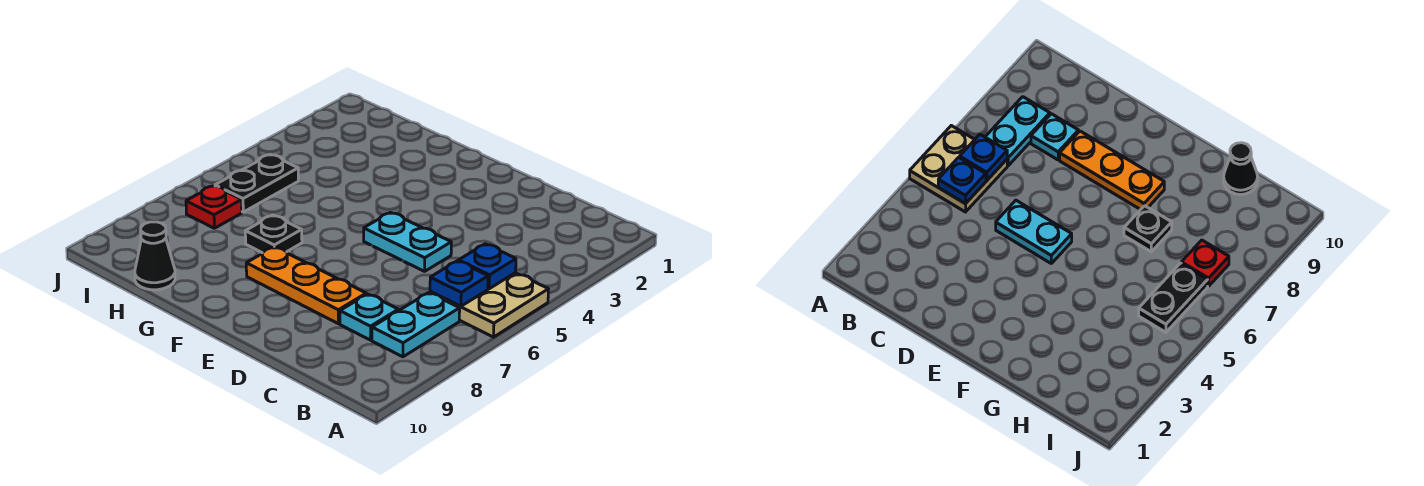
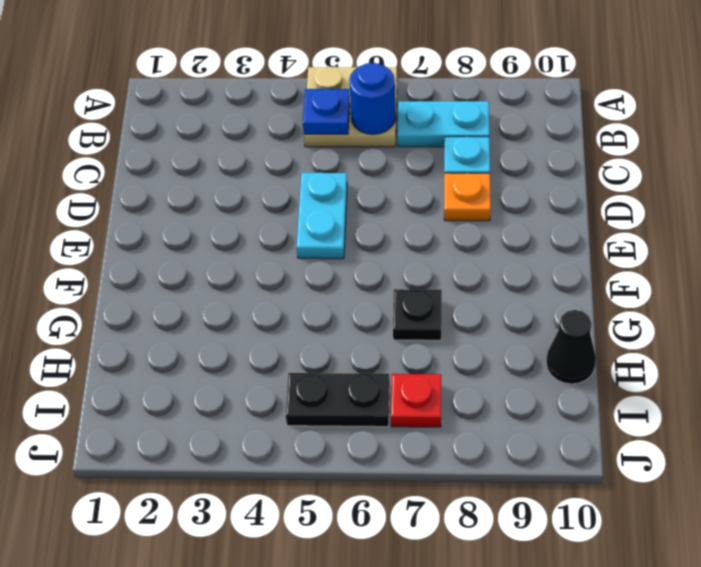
blue 1x1 plate [430,261,488,306] -> blue 1x1 round brick [349,63,396,134]
orange 1x3 plate [246,247,366,324] -> orange 1x1 plate [444,173,491,221]

